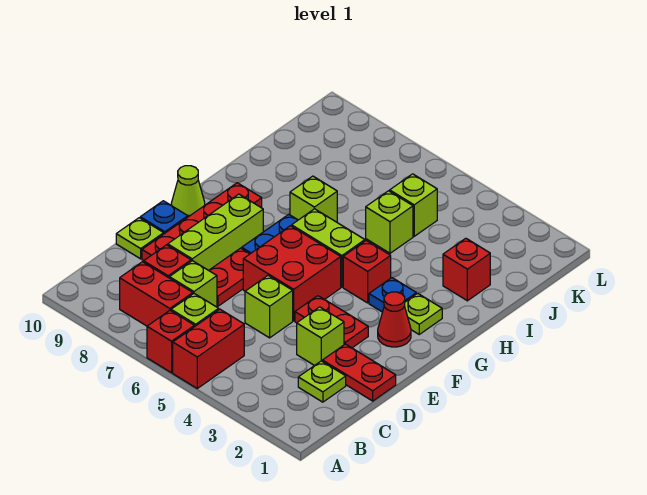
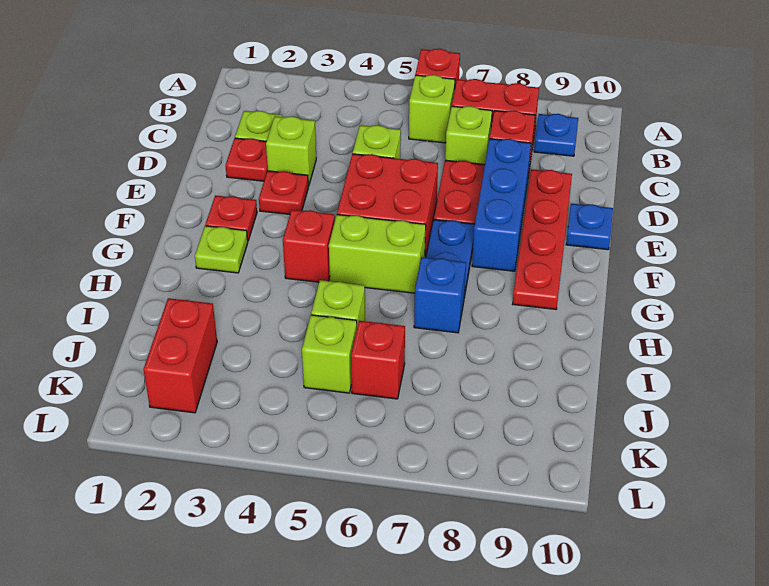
red 1x2 brick [173,309,244,388] -> red 1x2 brick moved to [143,298,217,413]
red 1x2 plate [322,344,396,401] -> red 1x1 plate [226,138,268,181]
lime 1x3 brick [168,194,263,270] -> blue 1x3 brick [472,139,531,271]
lime 1x1 plate [116,218,164,259] -> none
red 1x2 plate [295,296,368,348] -> red 1x1 plate [259,171,308,214]
red 1x1 cone [378,292,411,347] -> red 1x1 plate [205,196,257,241]
lime 1x1 cone [171,166,205,217] -> none
blue 1x1 plate [369,278,416,312] -> blue 1x1 plate moved to [534,114,578,156]
lime 1x1 brick [290,176,337,222] -> blue 1x1 brick [414,257,466,333]
red 1x1 brick [443,238,490,301] -> red 1x1 brick moved to [351,321,405,399]

